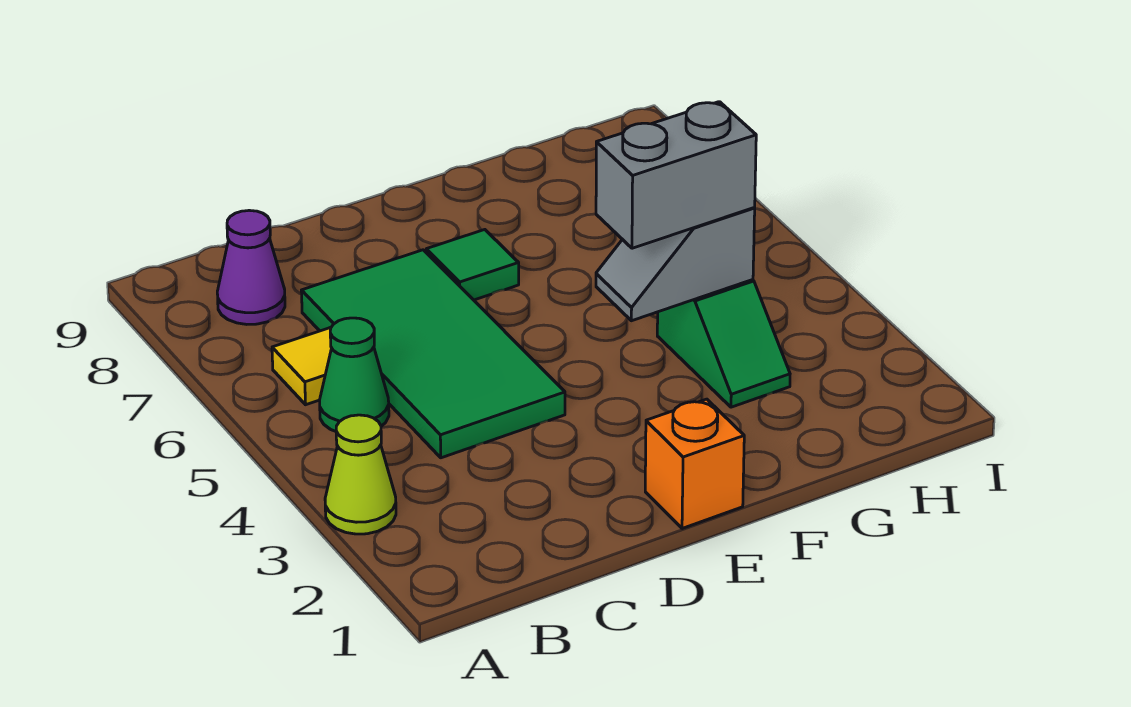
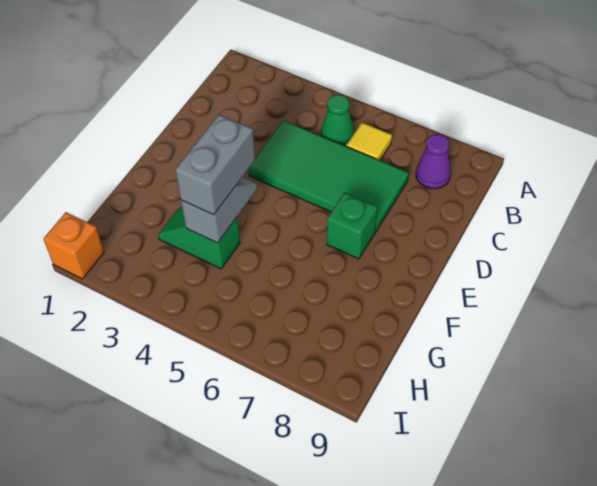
lime 1x1 cone [325,415,396,534] -> none
orange 1x1 brick [645,399,744,529] -> orange 1x1 brick moved to [43,212,104,279]
green 1x1 tile [426,230,519,300] -> green 1x1 brick [327,193,377,259]

